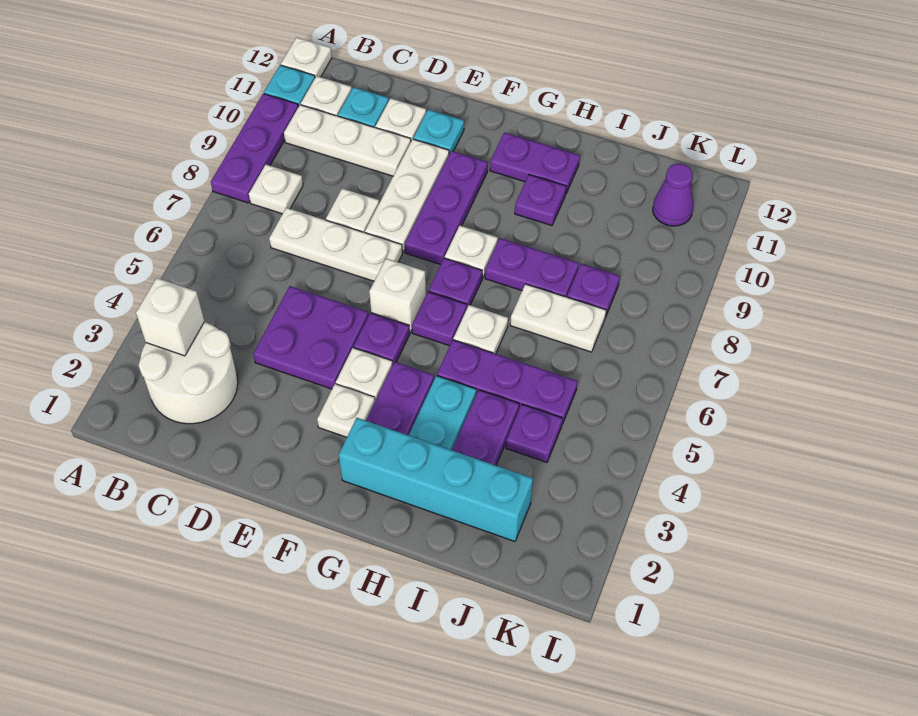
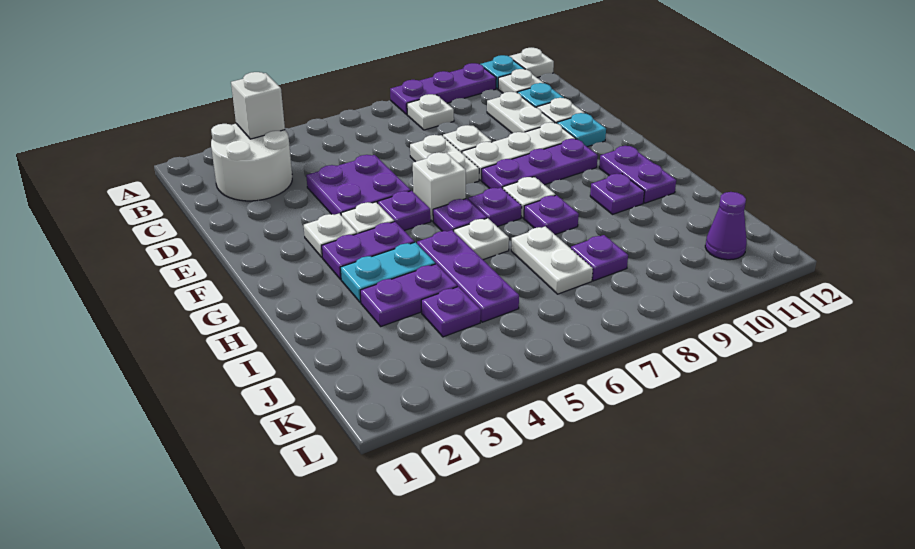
white 1x3 plate [284,105,411,176] -> white 1x2 plate [487,92,555,133]
white 1x3 plate [269,208,402,281] -> white 1x2 plate [410,135,479,184]
cyan 1x4 brick [339,418,533,541] -> none
purple 1x2 plate [485,238,579,297] -> purple 1x1 plate [524,195,579,234]

